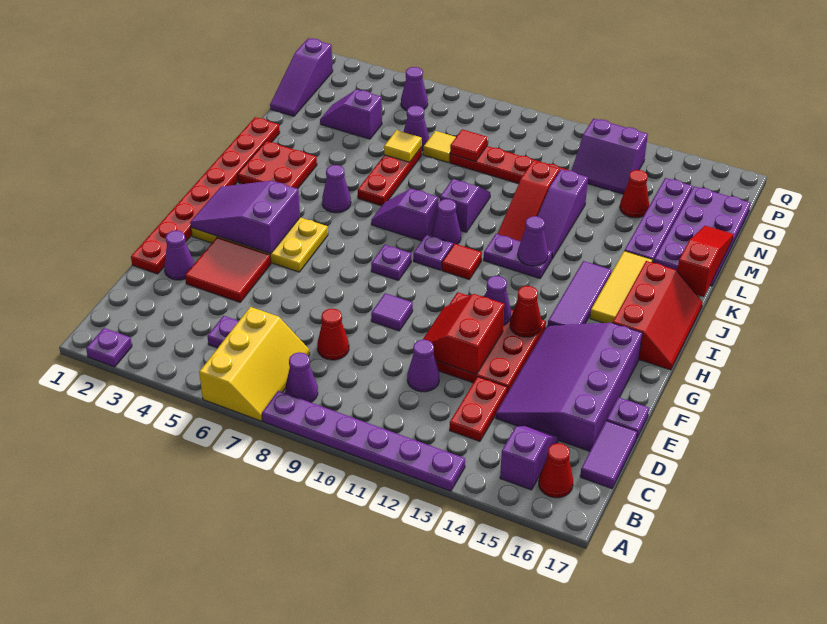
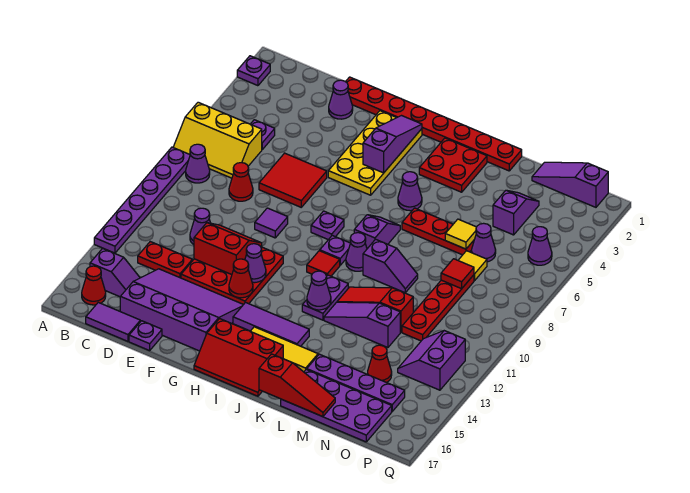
red 2x2 tile [185,237,271,302] -> red 2x2 tile moved to [259,153,327,207]
purple 2x3 slope [190,181,300,254] -> purple 1x3 slope [363,116,422,173]

